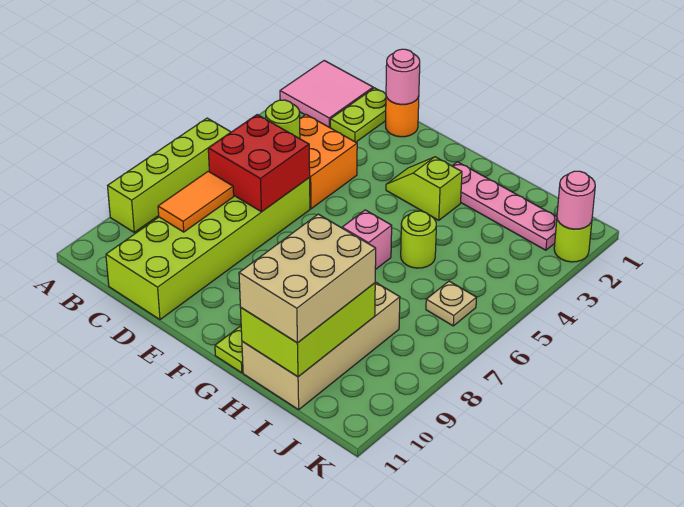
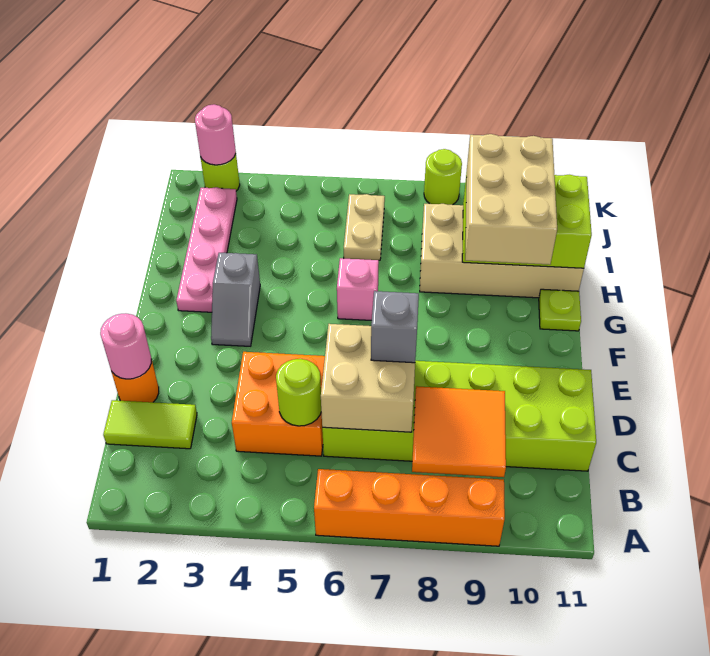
pink 2x2 tile [280,61,373,128] -> none
lime 1x4 brick [108,118,231,232] -> orange 1x4 brick [314,469,505,546]
lime 1x2 plate [330,88,386,142] -> lime 1x2 tile [103,400,197,449]
red 2x2 brick [208,115,310,212] -> tan 2x2 brick [321,324,415,432]
orange 1x2 tile [158,171,234,232] -> orange 2x2 tile [412,386,506,477]
none -> grey 1x1 brick [371,291,419,363]
lime 1x2 slope [386,157,462,220] -> grey 1x2 slope [211,253,260,346]
lime 1x1 round brick [401,211,436,268] -> lime 1x1 round brick moved to [424,149,462,205]
tan 2x3 brick [239,214,376,343] -> tan 2x3 brick turned to [465,134,557,265]
tan 1x1 plate [426,281,477,326] -> tan 1x2 plate [344,194,385,260]

